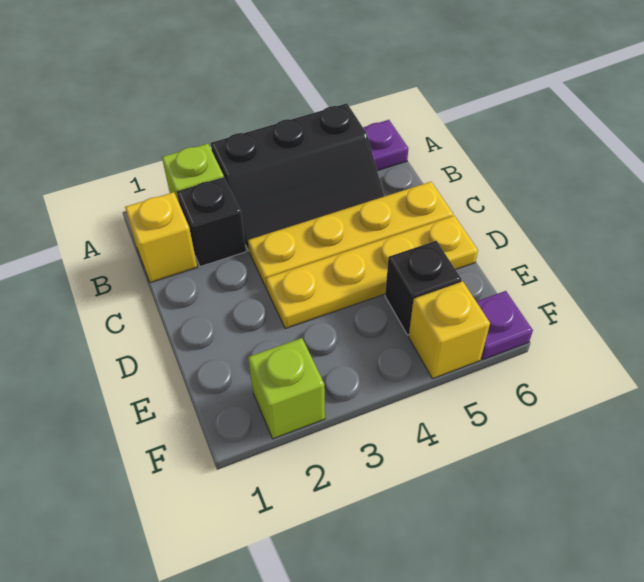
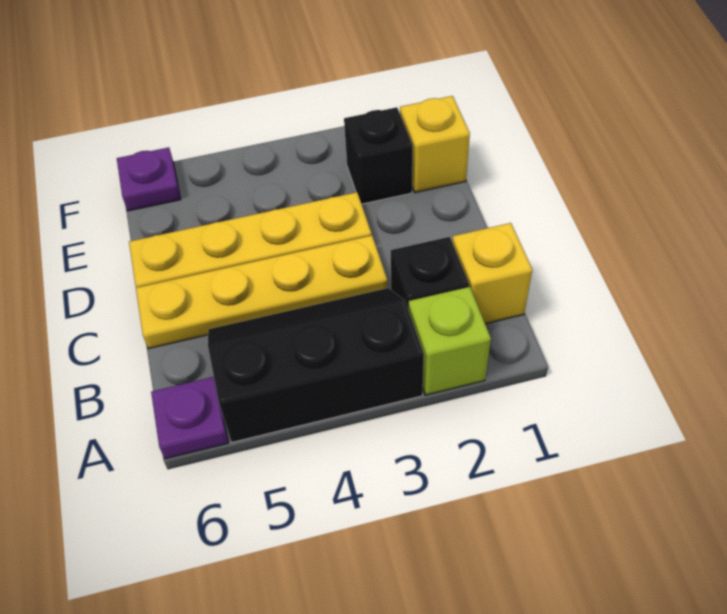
black 1x1 brick [385,241,462,335] -> black 1x1 brick moved to [344,107,413,204]
lime 1x1 brick [248,338,325,439] -> none
yellow 1x1 brick [409,281,490,378] -> yellow 1x1 brick moved to [400,96,470,192]

